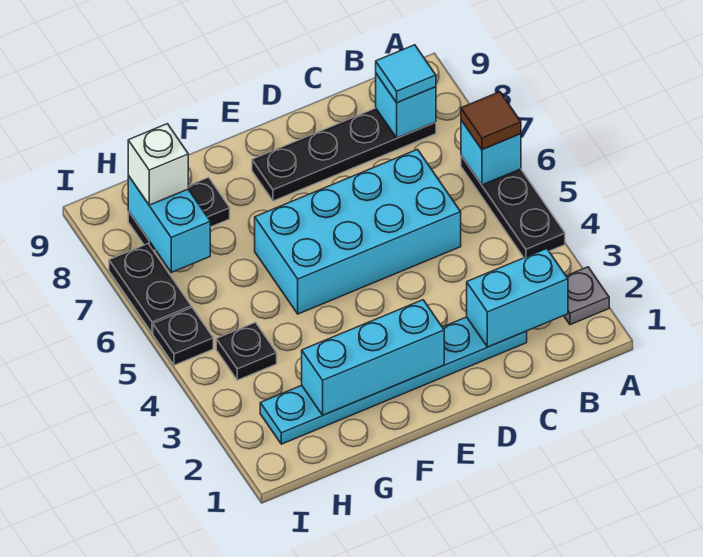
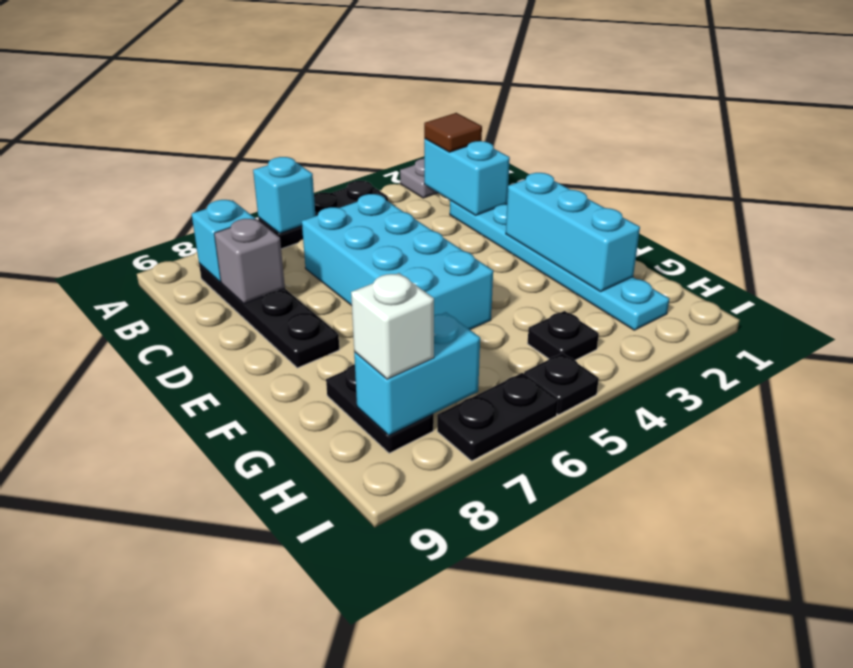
brown 1x1 tile [461,92,521,150] -> brown 1x1 tile moved to [424,113,482,152]
cyan 1x1 tile [376,45,436,103] -> none
none -> grey 1x1 brick [214,219,285,304]

